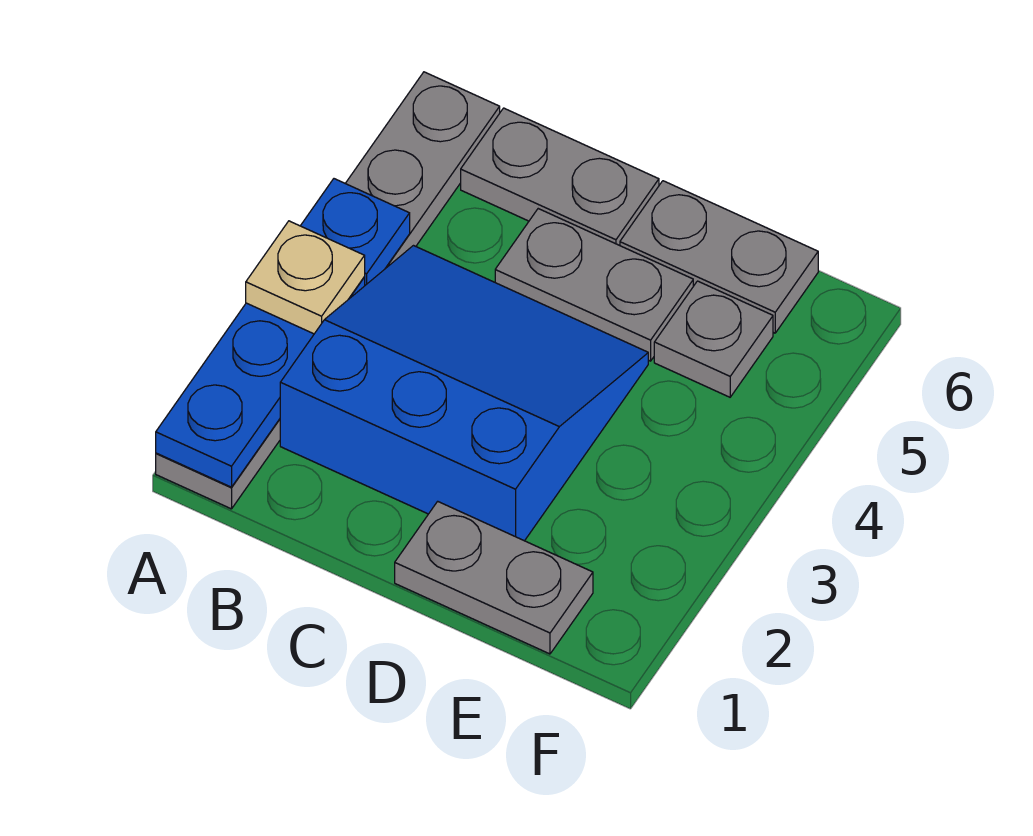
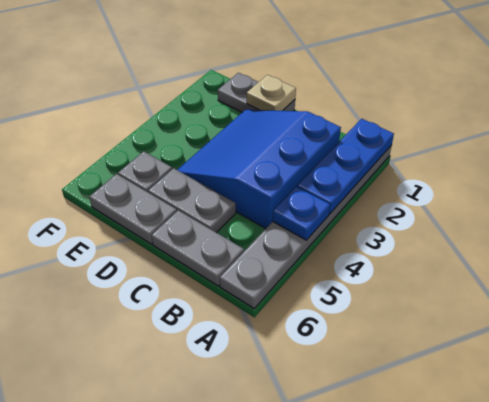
tan 1x1 plate [246,221,365,334] -> tan 1x1 plate moved to [247,75,296,111]
blue 3x3 slope [280,246,648,541] -> blue 3x3 slope turned to [178,110,341,229]

